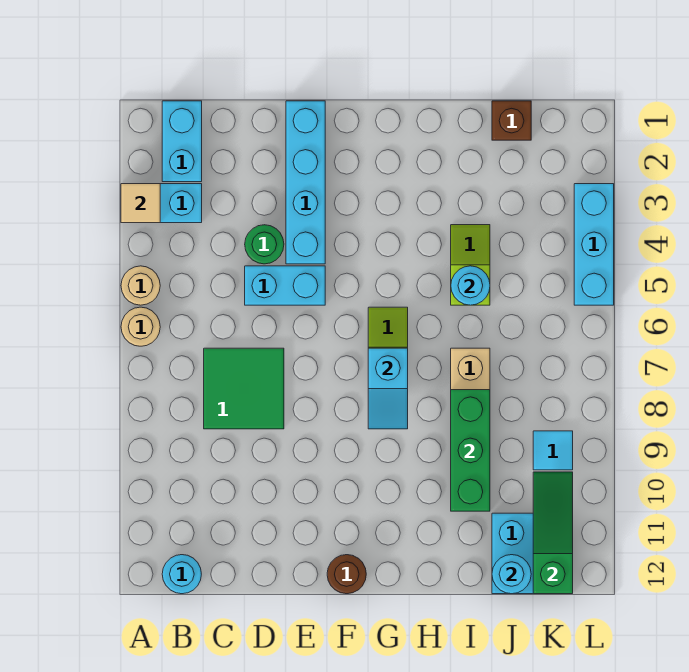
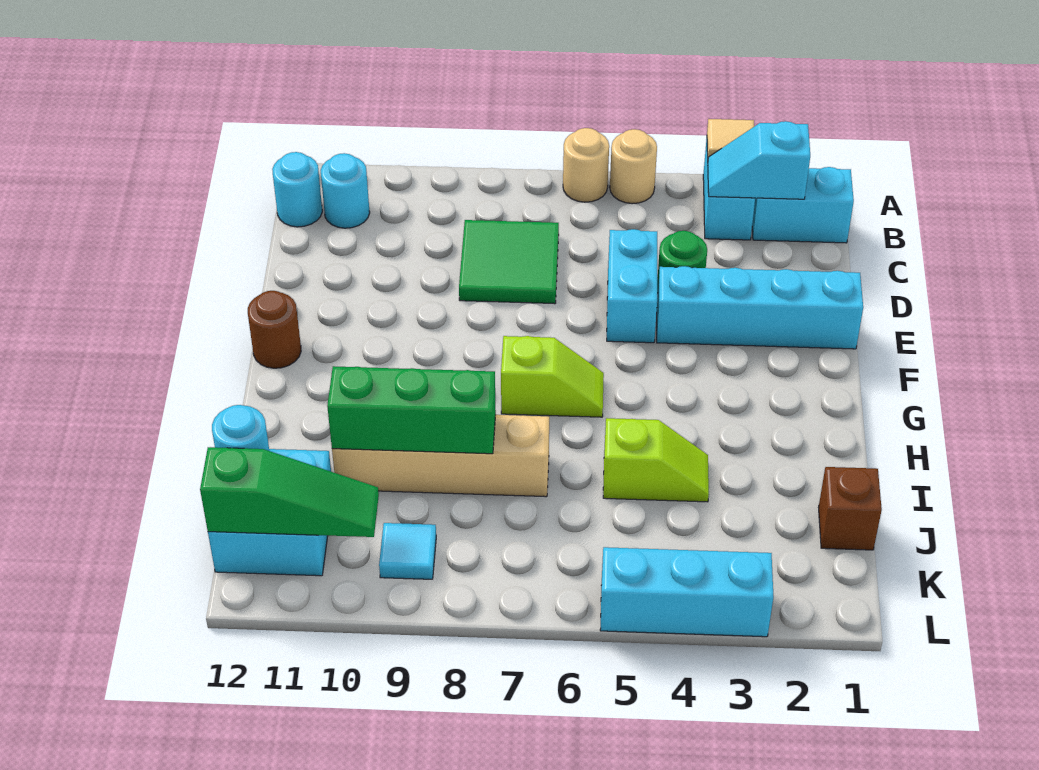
cyan 1x2 slope [368,348,408,429] -> cyan 1x2 slope moved to [708,121,810,199]
cyan 1x1 round brick [451,266,490,305] -> cyan 1x1 round brick moved to [321,153,370,228]

